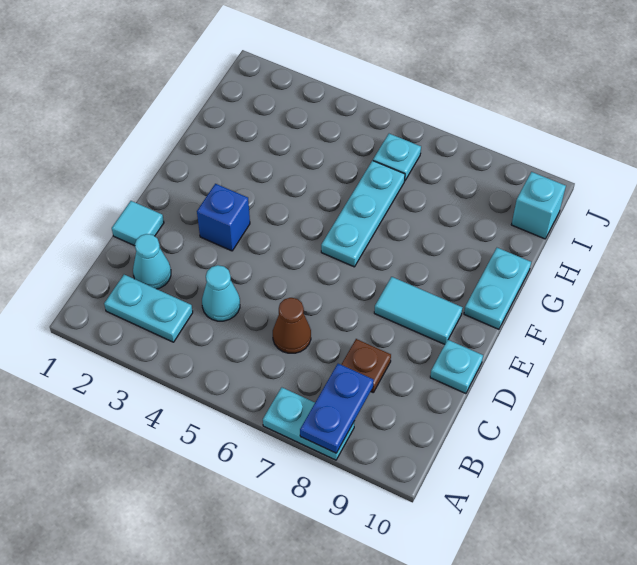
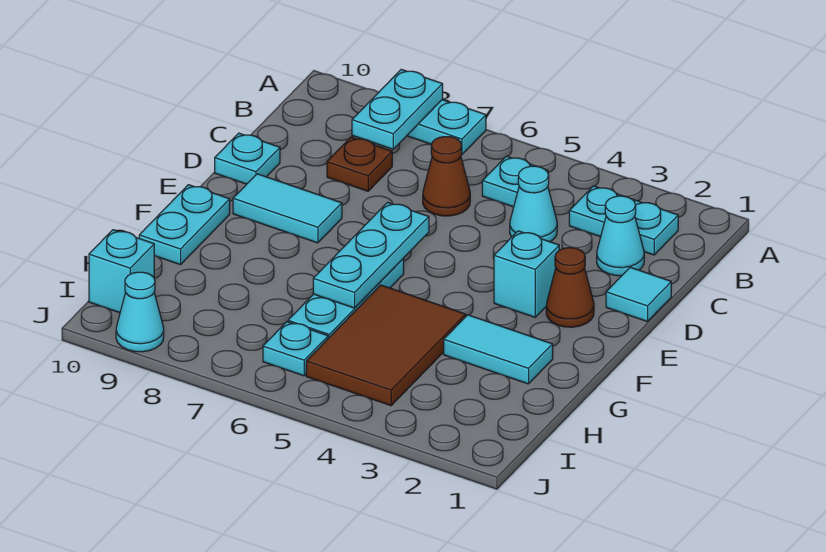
blue 1x2 plate [300,364,374,453] -> cyan 1x2 plate [352,69,443,149]
none -> cyan 1x1 plate [482,156,548,207]
none -> brown 1x1 cone [546,248,594,327]
blue 1x1 brick [197,184,250,251] -> cyan 1x1 brick [494,231,559,317]
none -> cyan 1x3 plate [313,202,429,308]
none -> cyan 1x2 tile [444,315,553,384]
none -> brown 2x3 tile [306,285,466,406]
none -> cyan 1x1 cone [116,272,164,352]

